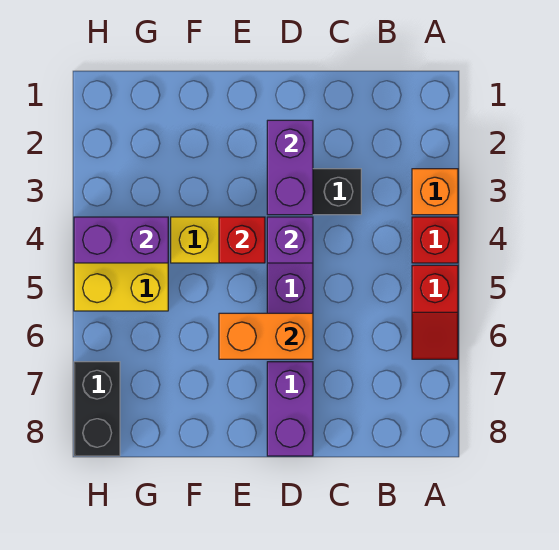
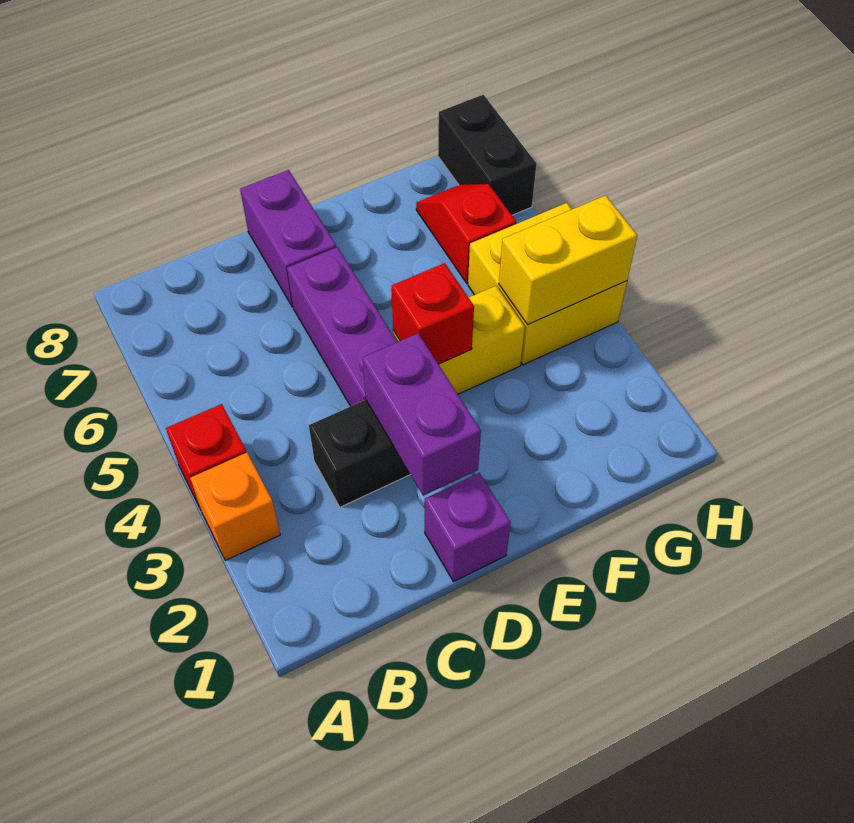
red 1x2 slope [412,265,458,359] -> red 1x2 slope moved to [416,184,516,283]
purple 1x1 brick [267,217,313,263] -> purple 1x1 brick moved to [425,473,511,582]
orange 1x2 brick [219,313,313,359] -> none
purple 1x2 brick [74,217,168,263] -> yellow 1x2 brick [499,195,637,325]

